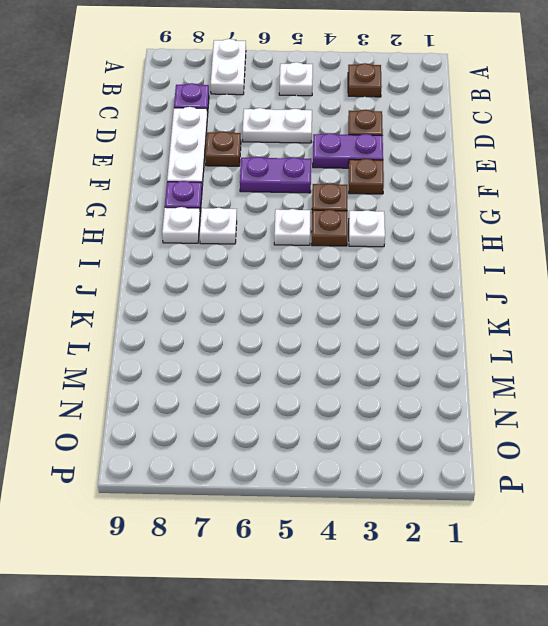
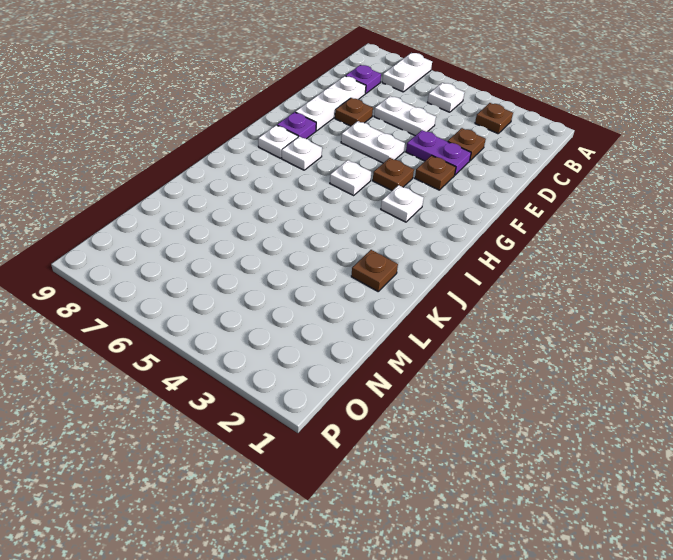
purple 1x2 plate [240,157,311,193] -> white 1x2 plate [341,121,405,163]
brown 1x1 plate [312,210,348,246] -> brown 1x1 plate moved to [351,250,398,291]

